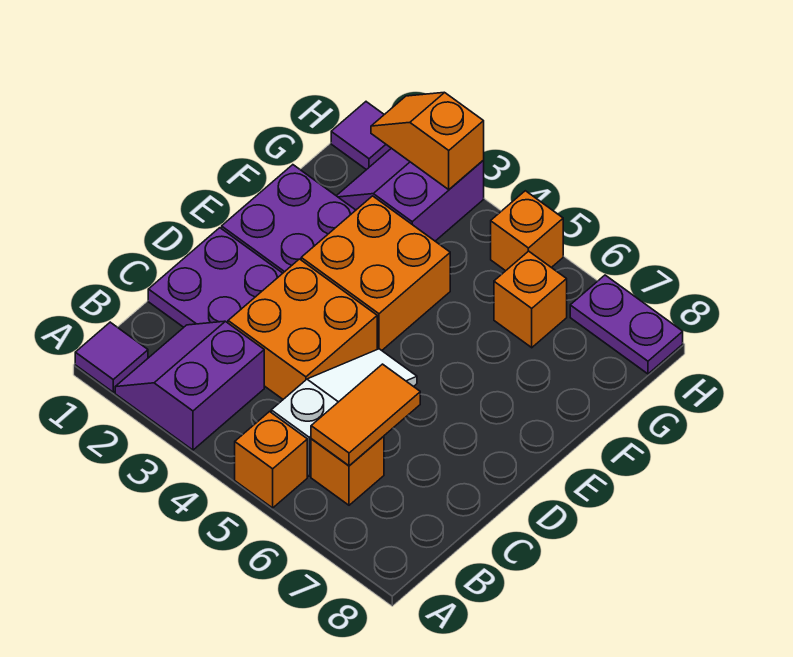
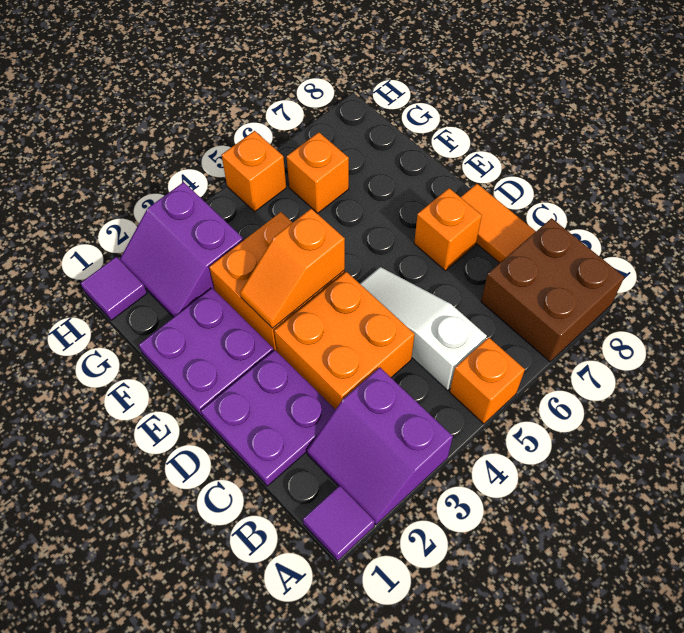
none -> brown 2x2 brick [481,218,624,362]
orange 1x1 brick [311,436,384,505] -> orange 1x1 brick moved to [414,188,482,271]
orange 1x2 tile [311,364,420,466] -> orange 1x2 tile moved to [461,184,536,263]
orange 1x2 slope [371,93,484,190] -> orange 1x2 slope moved to [240,209,345,328]
purple 1x2 plate [570,275,683,374] -> none

